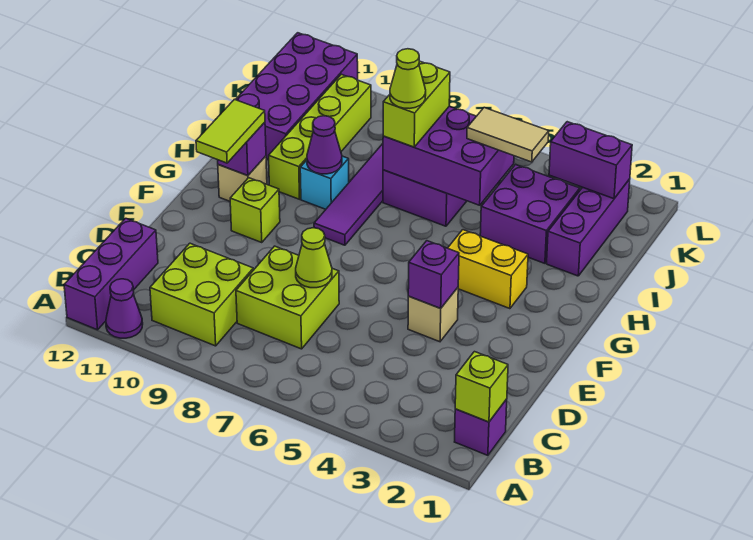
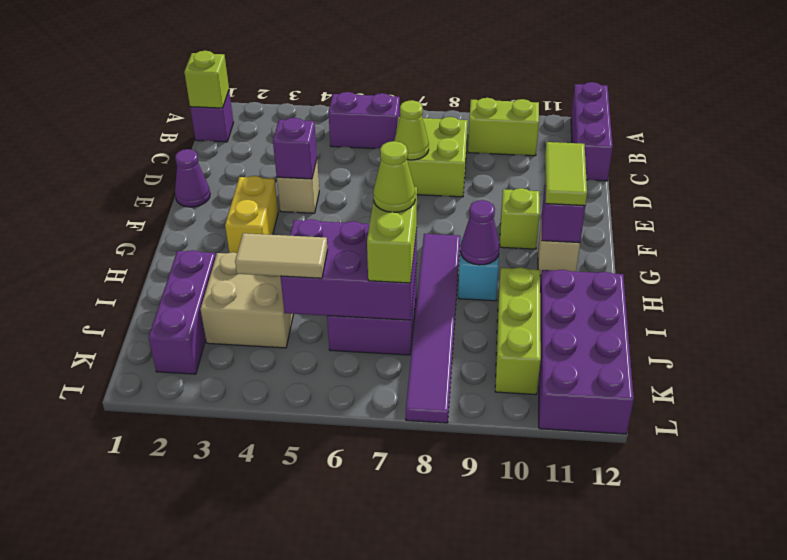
purple 1x1 cone [106,279,143,338] -> purple 1x1 cone moved to [175,149,210,207]
lime 2x2 brick [150,243,253,346] -> lime 1x2 brick [468,98,539,156]
yellow 1x2 brick [448,230,528,309] -> yellow 1x2 brick turned to [225,176,278,253]
lime 1x4 brick [269,74,371,199] -> lime 1x3 brick [495,267,541,395]
purple 2x2 brick [480,165,580,263] -> tan 2x2 brick [200,252,293,348]
purple 1x2 brick [549,122,632,199] -> purple 1x2 brick moved to [329,92,400,149]

